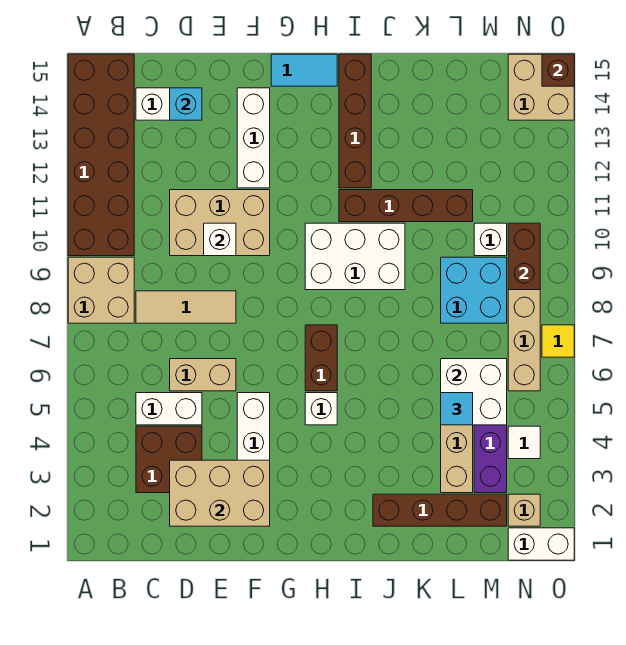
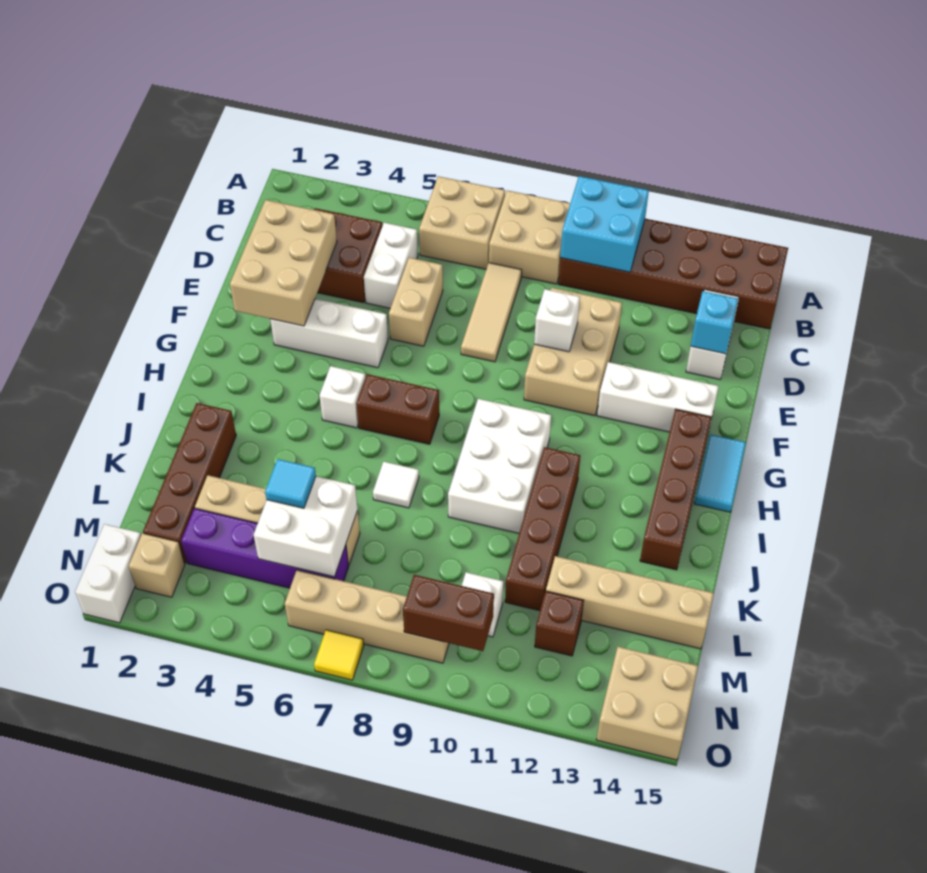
none -> tan 2x2 brick [419,176,505,269]
brown 1x4 brick [339,54,371,188] -> brown 1x4 brick turned to [640,409,712,570]
cyan 2x2 brick [441,257,507,323] -> cyan 2x2 brick moved to [560,176,649,272]
none -> tan 1x4 brick [546,556,714,649]
white 1x1 tile [508,426,540,459] -> white 1x1 tile moved to [373,462,419,508]
brown 1x1 brick [542,54,574,86] -> brown 1x1 brick moved to [535,591,584,656]

